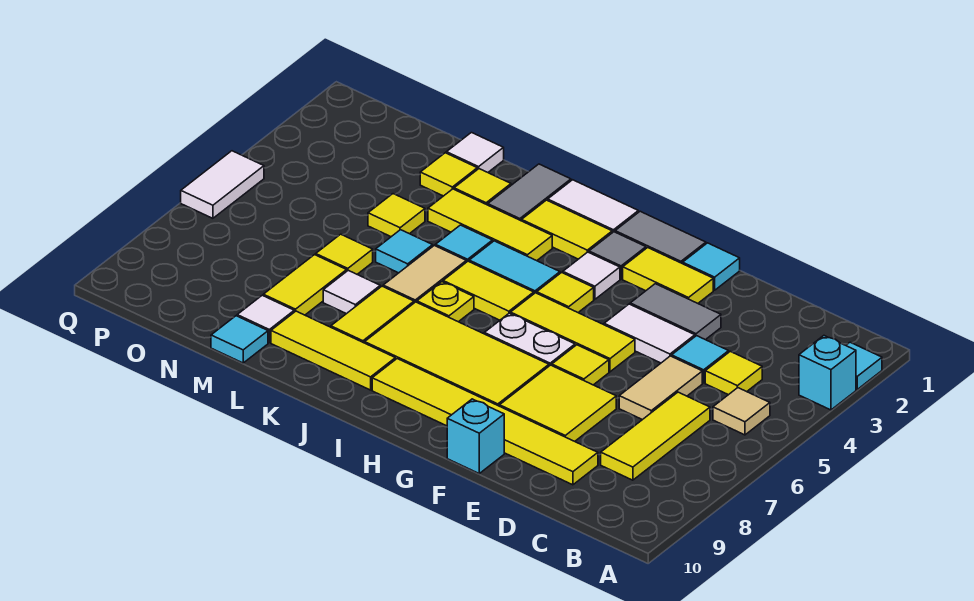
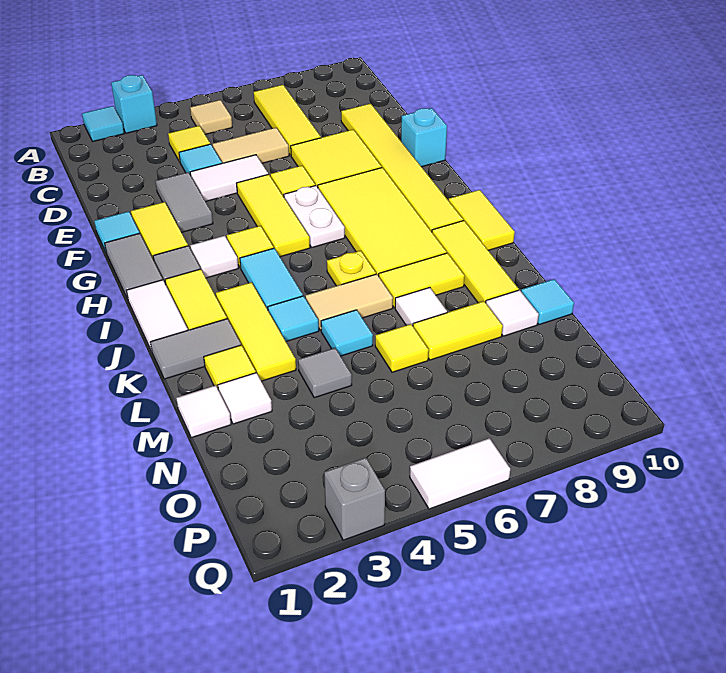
yellow 1x3 tile [601,392,710,480] -> yellow 1x3 tile turned to [254,85,321,155]
white 1x2 tile [604,304,695,363] -> white 1x2 tile turned to [190,155,268,202]
yellow 1x2 tile [443,261,534,320] -> yellow 1x2 tile moved to [448,190,515,250]
yellow 1x1 tile [420,153,477,196] -> white 1x1 tile [218,373,272,424]
yellow 1x1 tile [368,194,425,237] -> grey 1x1 tile [298,348,352,398]
none -> grey 1x1 brick [324,458,385,540]

